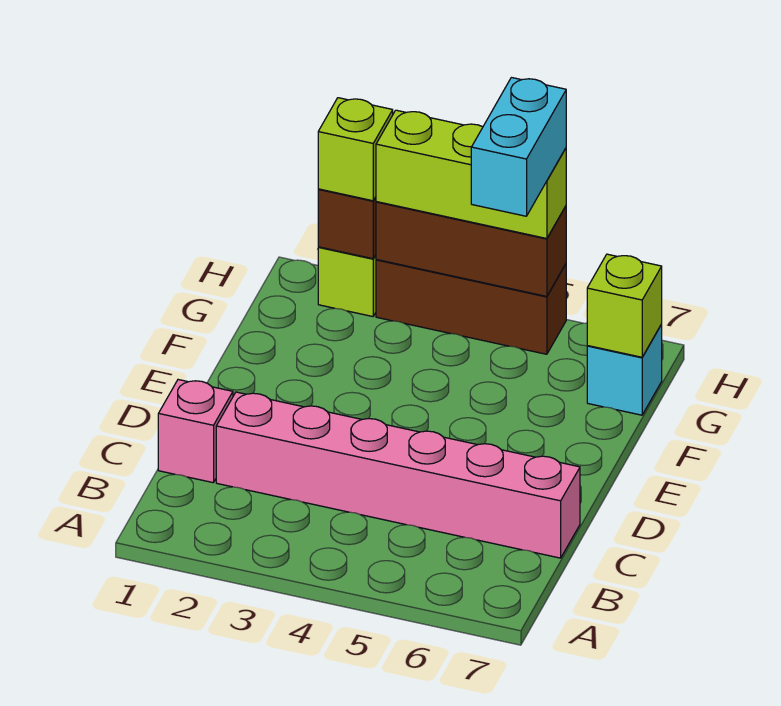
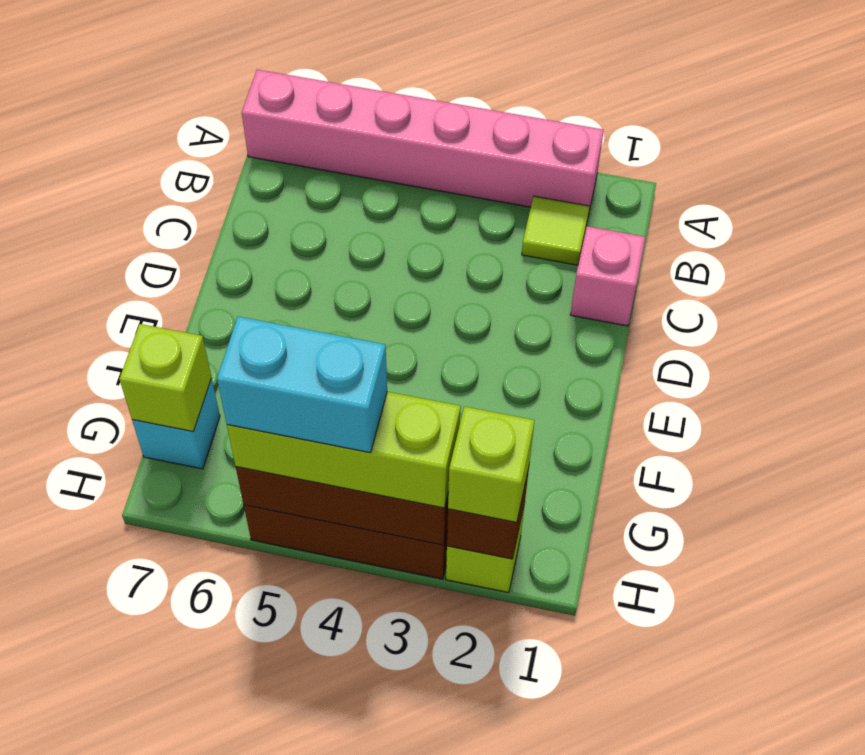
none -> lime 1x1 tile [522,196,590,265]
pink 1x6 brick [216,392,580,558] -> pink 1x6 brick moved to [242,70,604,211]
cyan 1x2 brick [471,78,566,216] -> cyan 1x2 brick turned to [217,317,387,453]

